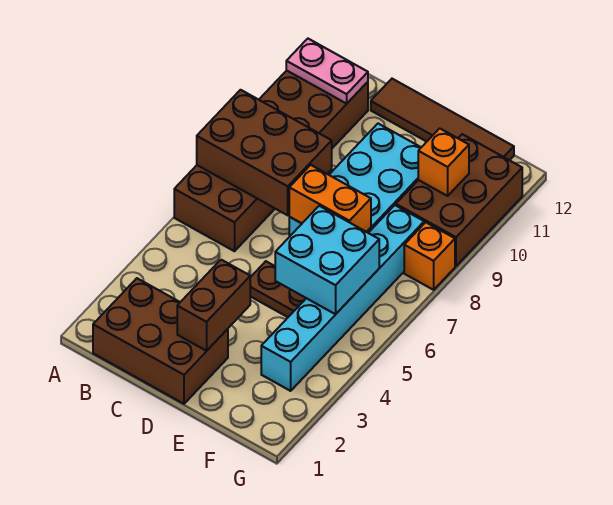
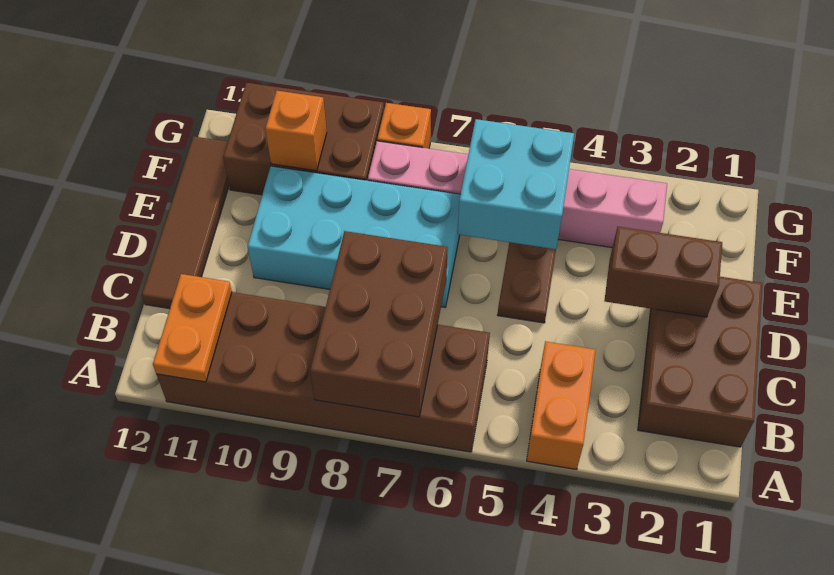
pink 1x2 plate [286,39,368,104] -> orange 1x2 plate [153,274,232,382]
orange 1x2 brick [289,165,371,232] -> orange 1x2 brick moved to [527,341,596,470]
cyan 1x6 brick [261,205,424,391] -> pink 1x6 brick [368,141,667,248]

